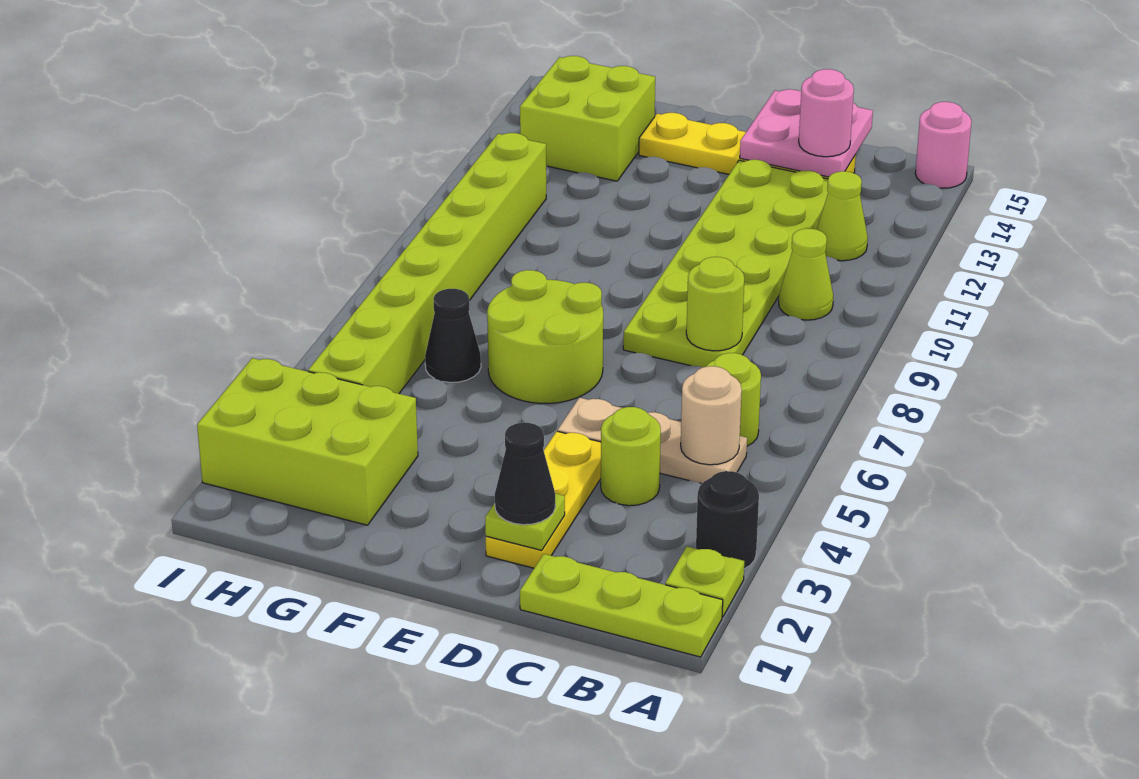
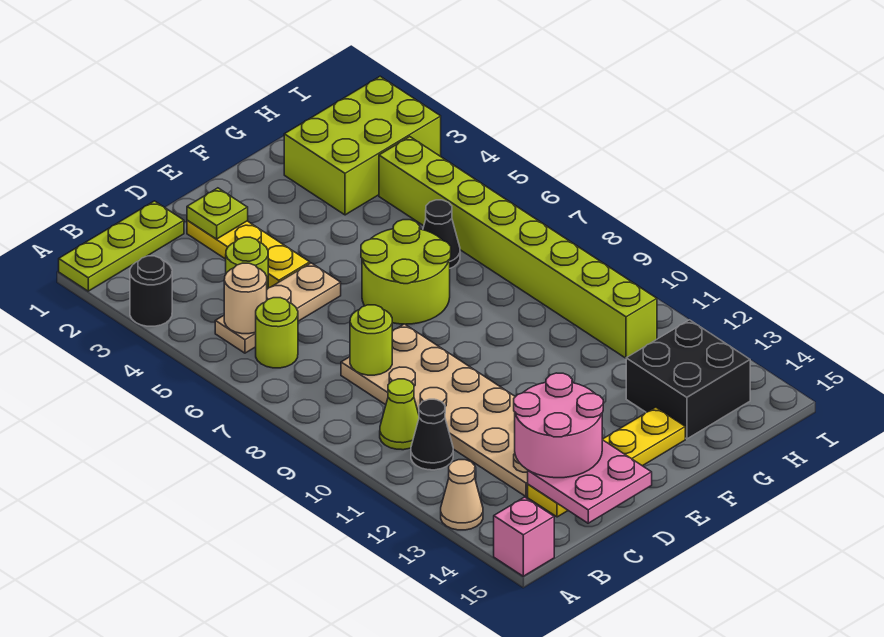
lime 1x1 plate [665,547,744,617] -> none
none -> tan 1x1 cone [441,460,483,530]
pink 1x1 round brick [915,102,971,188] -> pink 1x1 brick [494,497,554,576]
lime 1x1 cone [817,171,868,261] -> none
lime 2x6 plate [623,160,828,367] -> tan 2x6 plate [341,324,528,497]
pink 1x1 round brick [799,69,854,157] -> pink 2x2 round brick [514,373,603,478]
black 1x1 cone [495,423,555,525] -> black 1x1 cone moved to [411,399,453,470]
lime 2x2 brick [520,56,655,181] -> black 2x2 brick [626,320,750,439]

